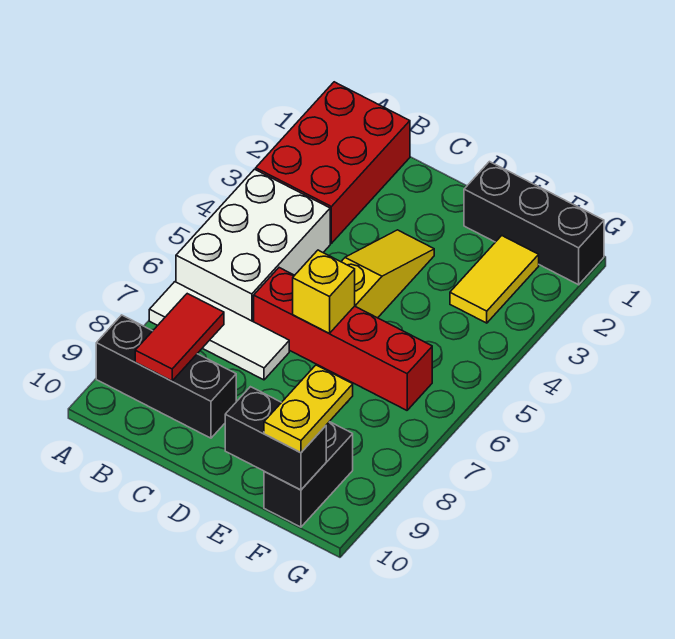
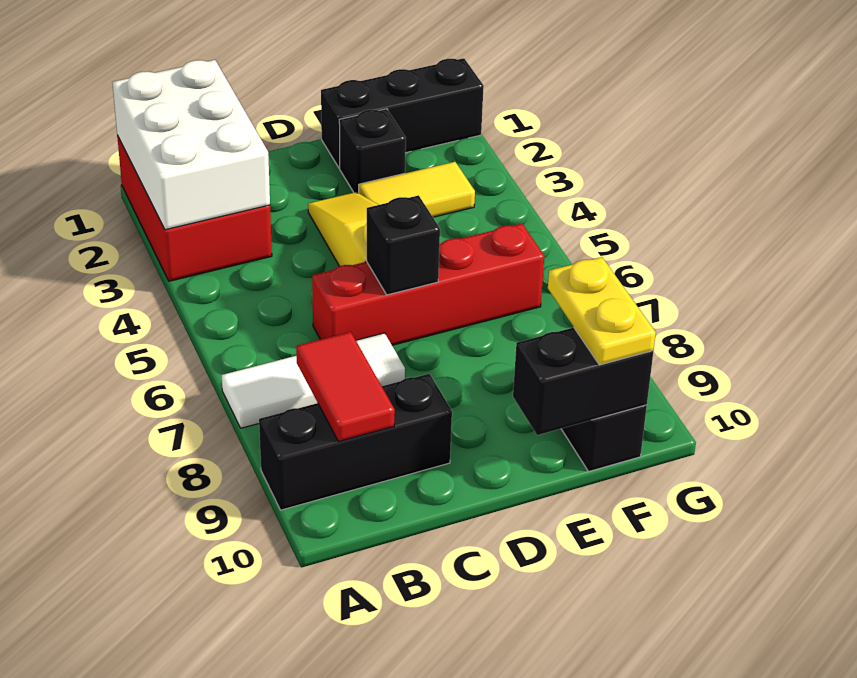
white 2x3 brick [176,169,330,322] -> white 2x3 brick moved to [112,60,270,230]
yellow 1x1 brick [293,250,355,333] -> black 1x1 brick [367,195,440,295]
none -> black 1x1 brick [339,109,406,193]
yellow 1x2 tile [450,236,539,323] -> yellow 1x2 tile turned to [359,162,475,217]

